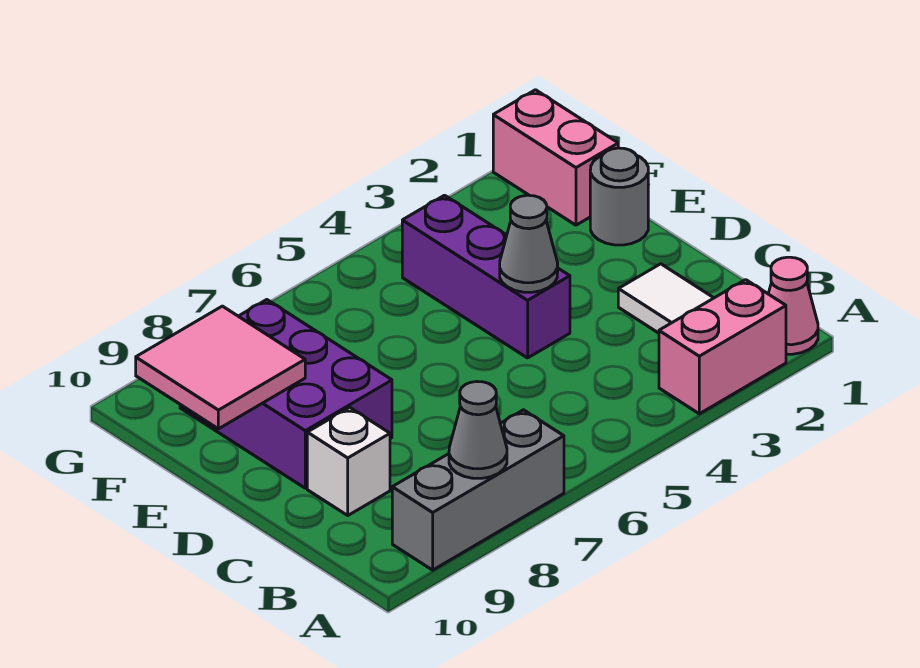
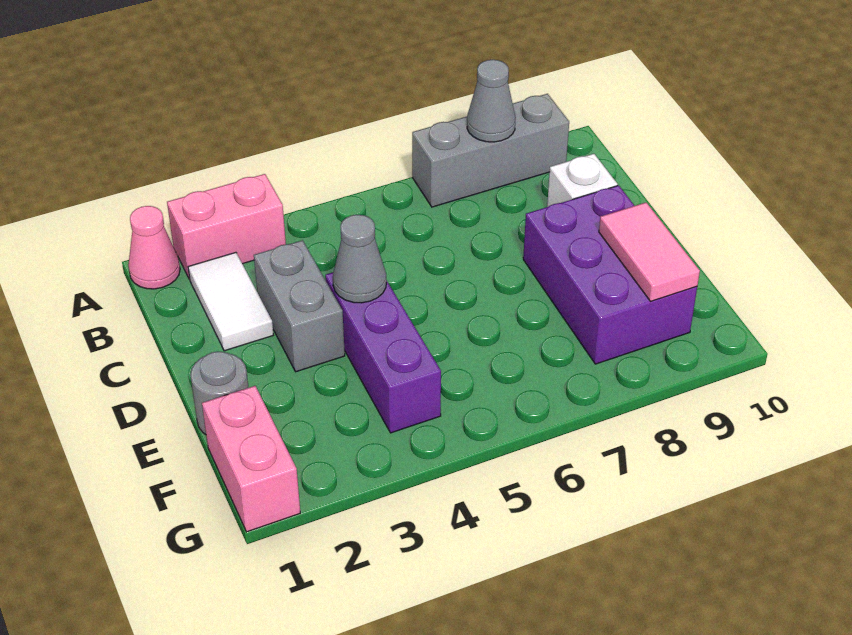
none -> grey 1x2 brick [254,240,345,372]
pink 2x2 tile [136,306,305,429] -> pink 1x2 tile [599,203,700,301]

